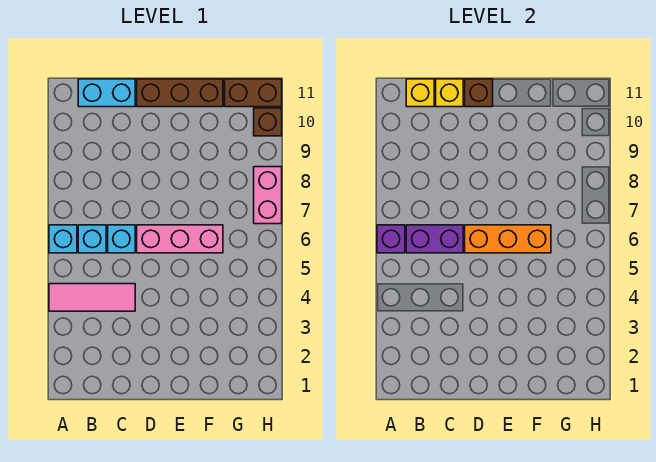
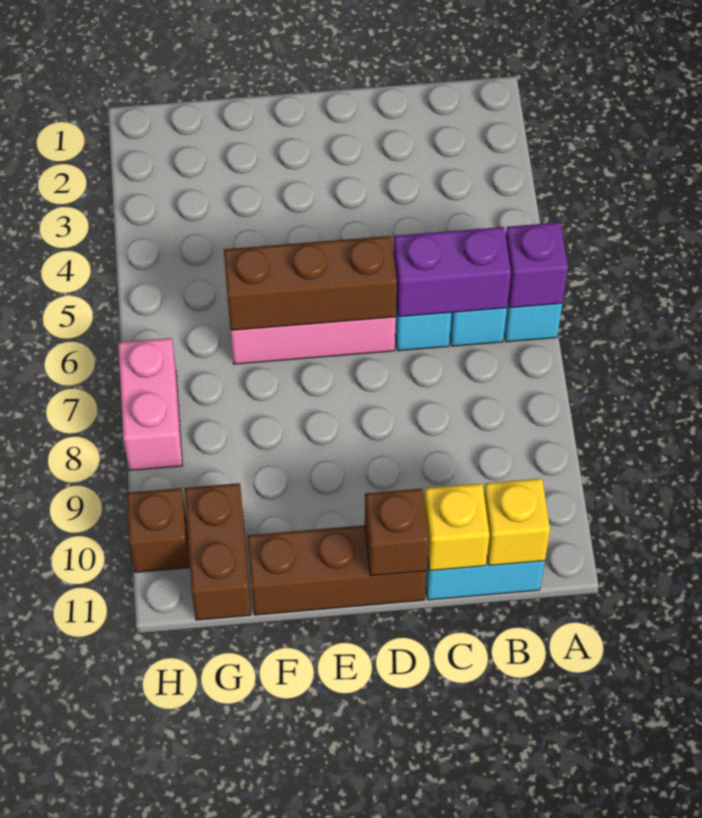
pink 1x3 tile [49,284,135,311] -> none
orange 1x3 brick [465,225,551,253] -> brown 1x3 brick [224,236,397,330]
brown 1x2 brick [225,79,282,107] -> brown 1x2 brick turned to [185,483,251,620]

